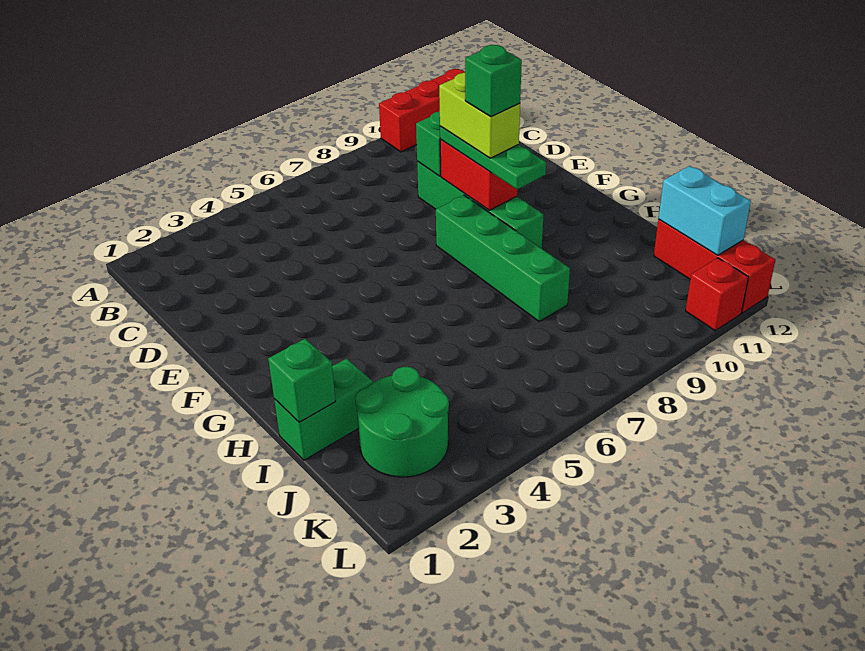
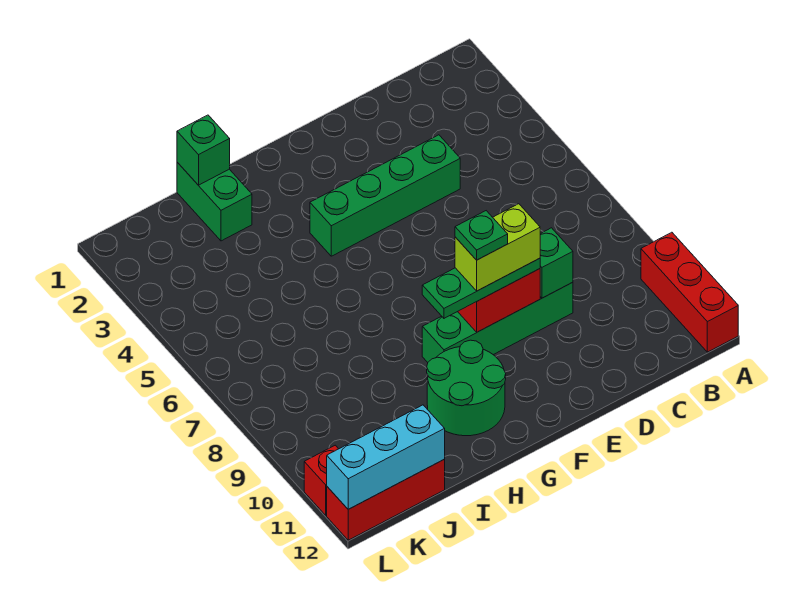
green 1x4 brick [436,195,570,321] -> green 1x4 brick moved to [310,135,460,256]
green 1x1 brick [465,45,522,117] -> green 1x1 plate [455,211,508,260]
green 2x2 round brick [355,367,449,477] -> green 2x2 round brick moved to [427,340,506,436]
cyan 1x2 brick [658,166,751,255] -> cyan 1x3 brick [327,405,445,509]

